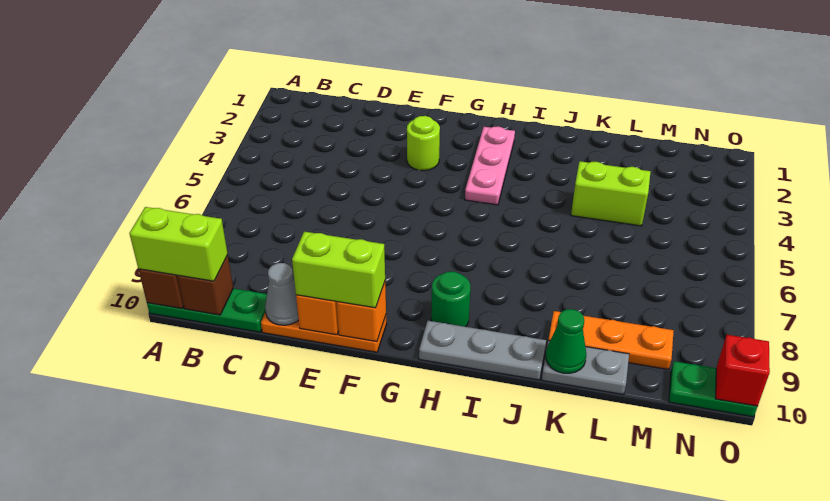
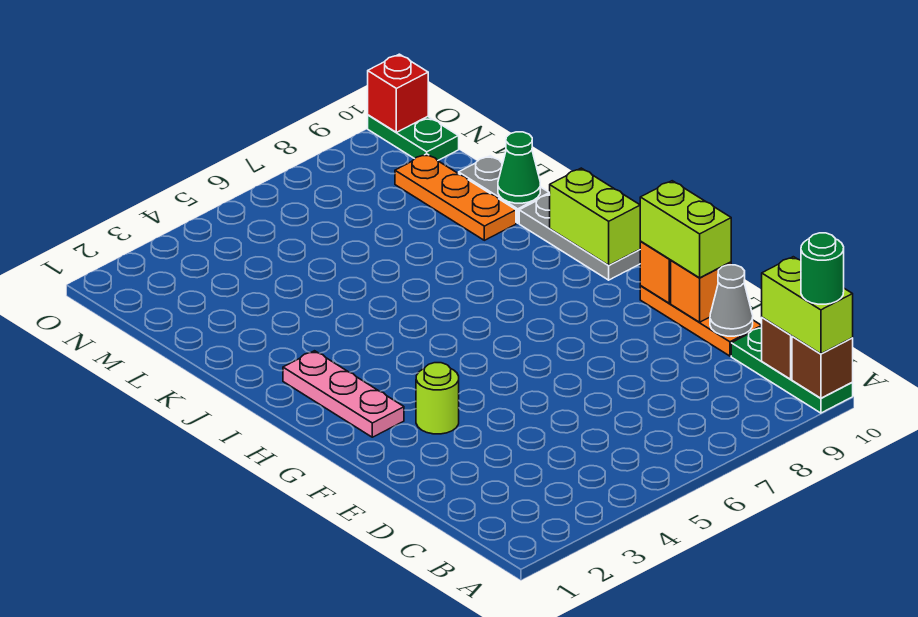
pink 1x3 plate [465,126,515,205] -> pink 1x3 plate turned to [283,351,404,437]
green 1x1 round brick [431,271,471,327] -> green 1x1 round brick moved to [801,233,844,304]
lime 1x2 brick [571,161,651,226] -> lime 1x2 brick moved to [550,168,640,265]

